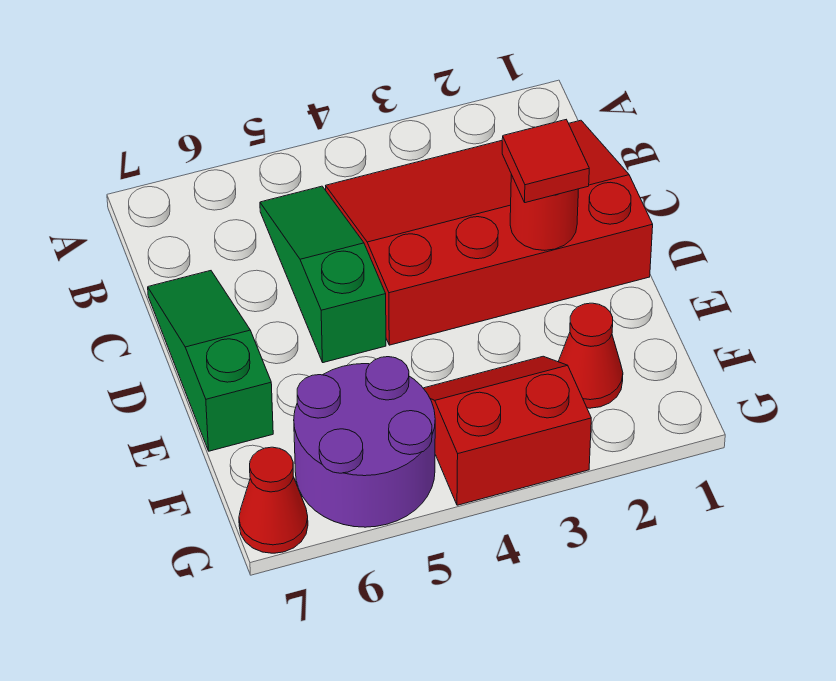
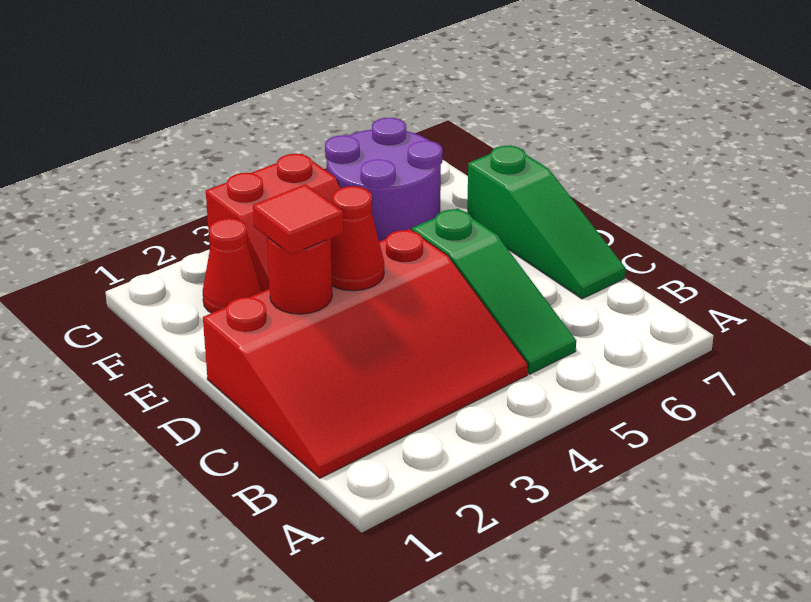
red 1x1 cone [239,447,308,553] -> red 1x1 cone moved to [331,186,384,291]

